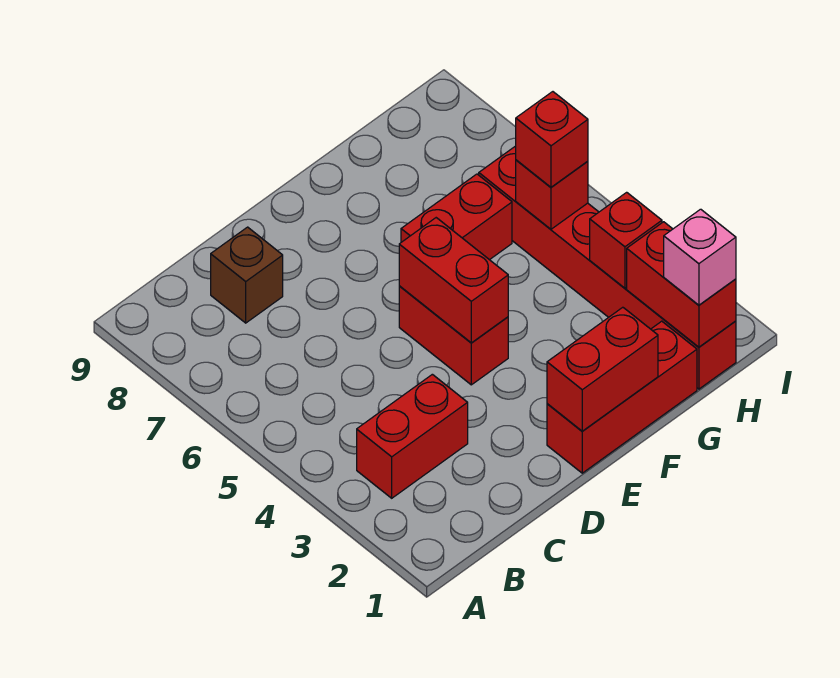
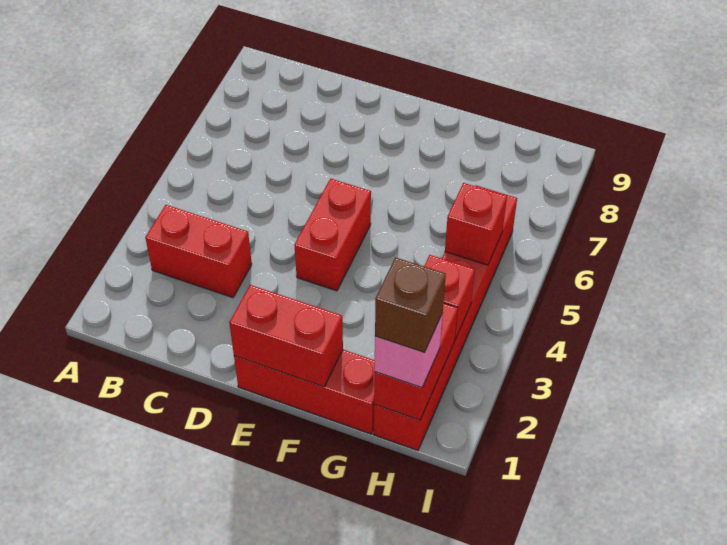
brown 1x1 brick [211,227,283,323] -> brown 1x1 brick moved to [375,257,446,353]
red 1x2 brick [399,218,508,343] -> none
red 1x2 brick [401,174,512,260] -> none
red 1x1 brick [516,92,588,187] -> none

